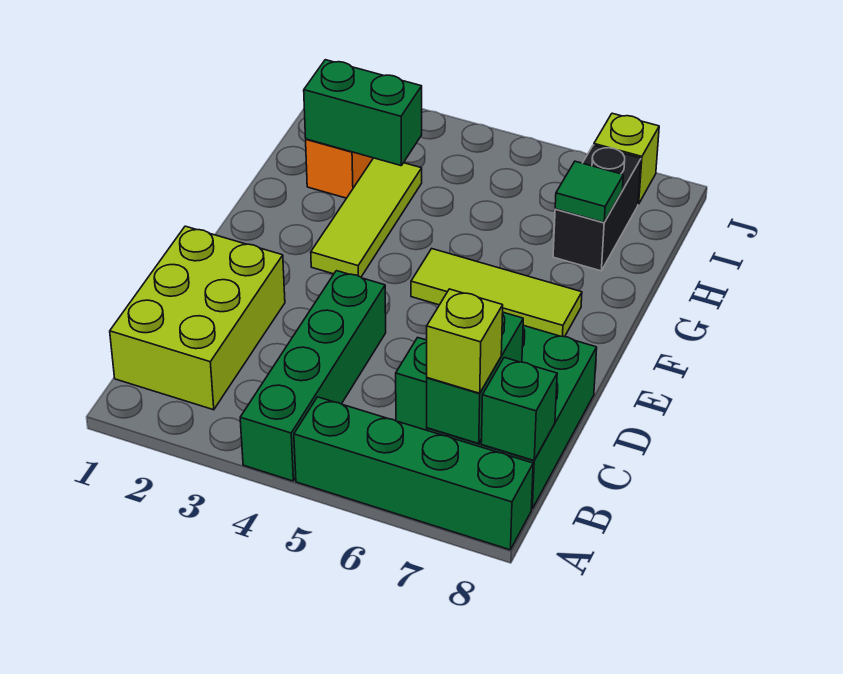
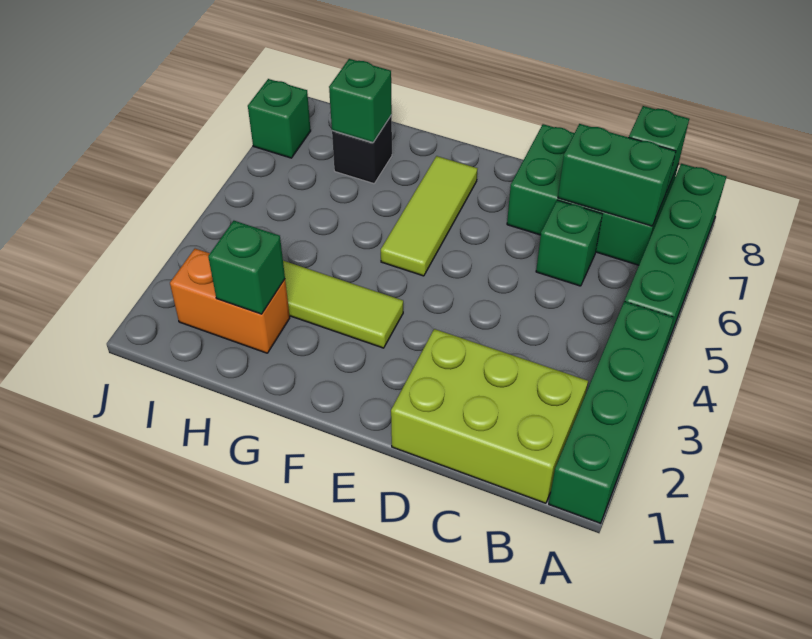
green 1x4 brick [240,271,386,481] -> green 1x4 brick turned to [549,302,674,523]
lime 1x1 brick [427,289,503,393] -> none
green 1x2 brick [304,60,422,166] -> green 1x1 brick [208,221,285,314]
black 1x2 brick [553,145,641,271] -> black 1x1 brick [332,115,392,184]
green 1x1 tile [555,161,623,222] -> green 1x1 brick [329,59,392,143]
lime 1x1 brick [594,113,659,204] -> green 1x1 brick [248,79,311,158]

